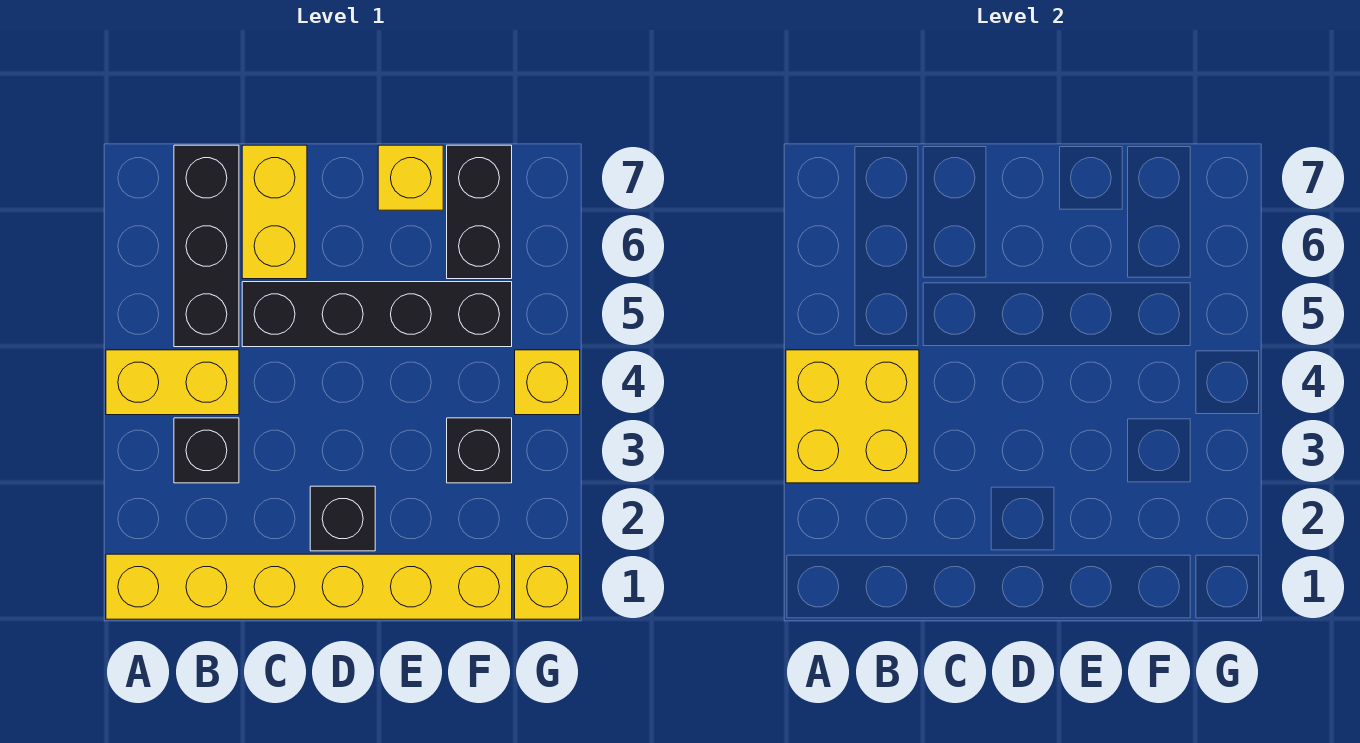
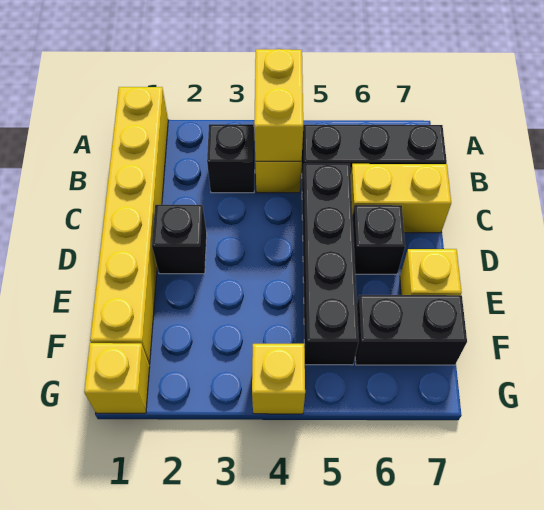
yellow 2x2 brick [786,350,919,483] -> yellow 1x2 brick [254,49,303,161]
black 1x1 brick [447,418,512,483] -> black 1x1 brick moved to [353,205,405,274]

